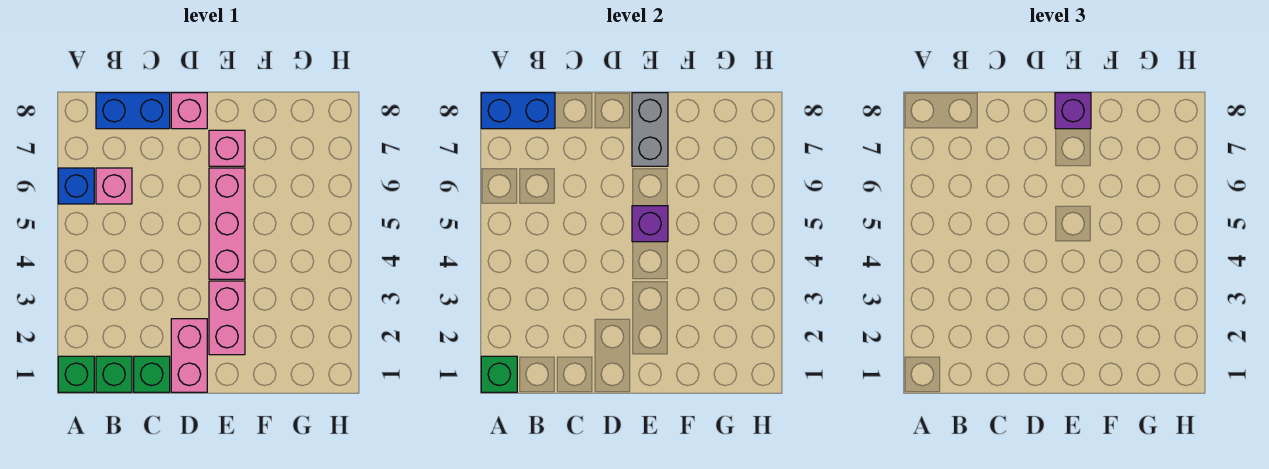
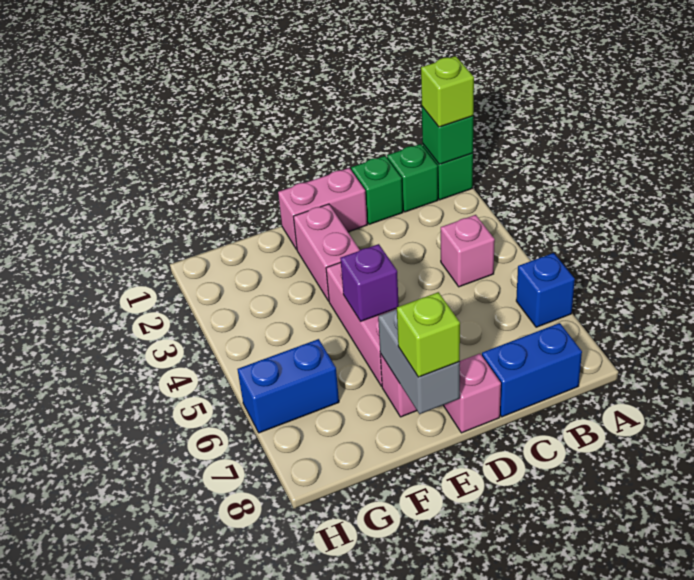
none -> lime 1x1 brick [421,56,474,127]
blue 1x2 brick [481,93,555,129] -> blue 1x2 brick moved to [238,339,339,433]
pink 1x1 brick [96,168,132,204] -> pink 1x1 brick moved to [441,215,495,287]
pink 1x2 brick [171,319,207,392] -> pink 1x2 brick turned to [278,168,367,250]
purple 1x1 brick [1055,93,1091,129] -> lime 1x1 brick [397,292,460,377]

